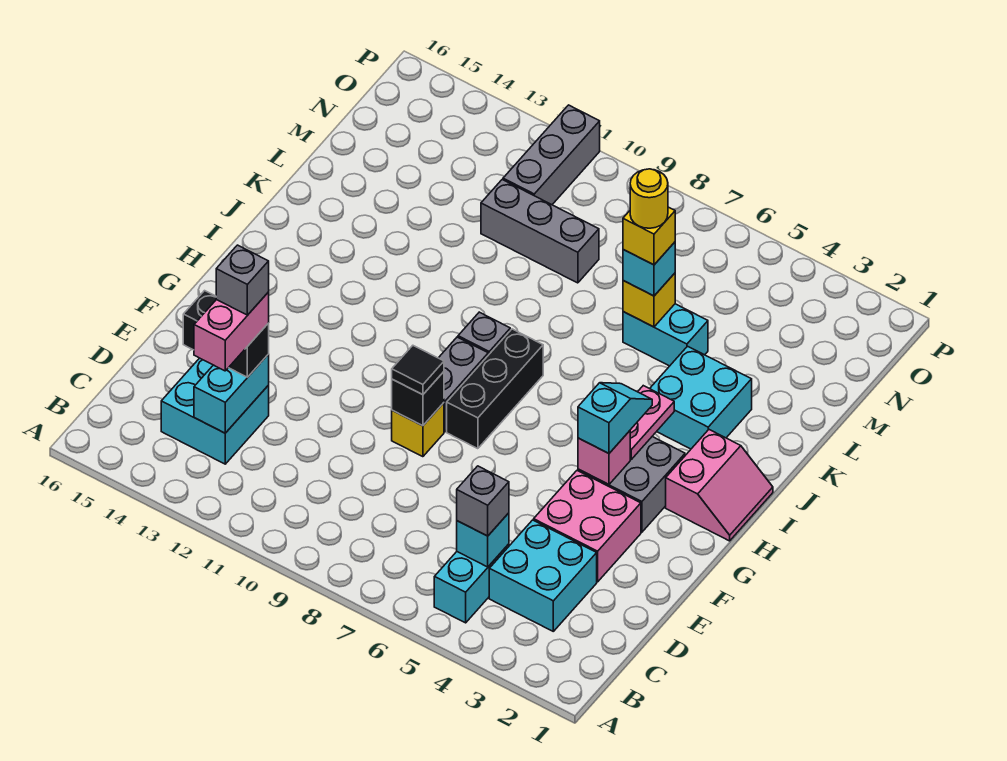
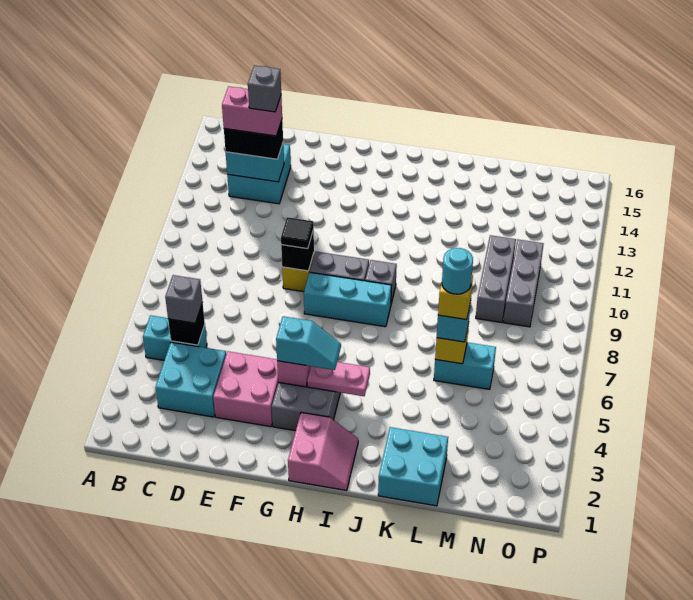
cyan 1x1 brick [457,513,509,567] -> black 1x1 brick [168,303,205,345]
black 1x2 brick [183,291,269,377] -> black 1x2 brick turned to [224,120,283,159]
black 1x3 brick [447,329,543,449] -> cyan 1x3 brick [304,272,392,327]
pink 2x2 slope [666,430,773,541] -> pink 2x2 slope turned to [288,413,358,490]
cyan 2x2 brick [650,346,752,449] -> cyan 2x2 brick moved to [378,427,448,506]
cyan 1x2 brick [623,304,708,366] -> cyan 1x2 brick turned to [434,342,496,389]
yellow 1x1 round brick [630,169,668,228] -> cyan 1x1 round brick [442,248,473,294]
grey 1x3 brick [503,105,600,205] -> grey 1x3 brick turned to [504,239,543,327]

